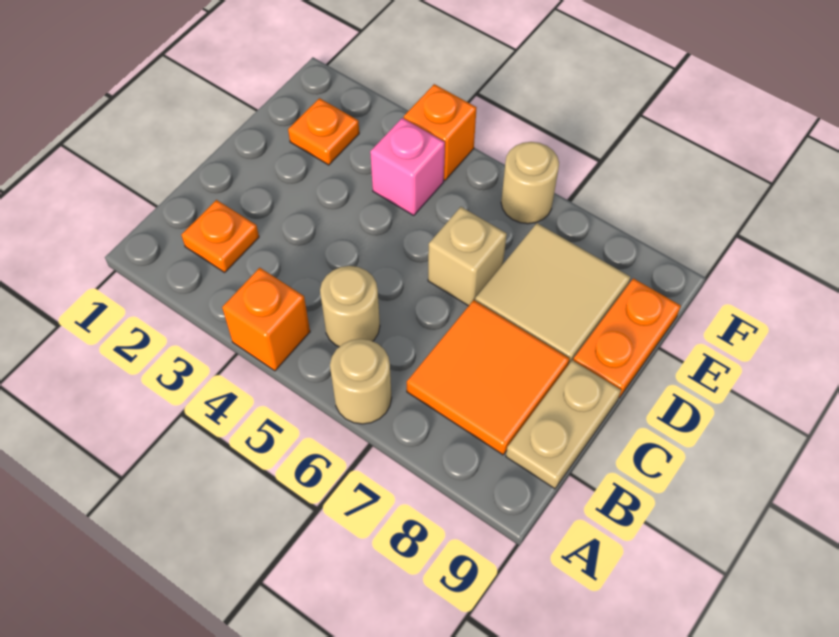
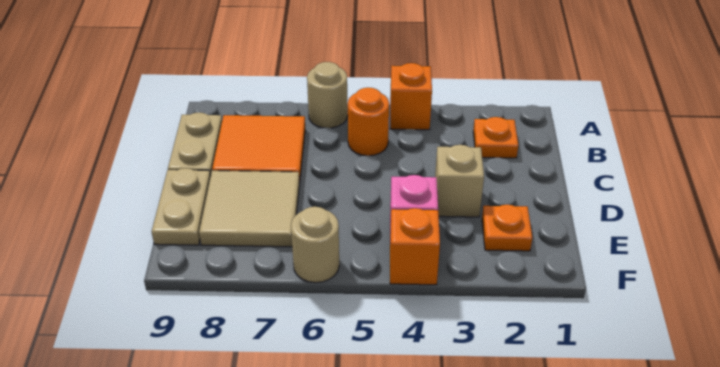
tan 1x1 round brick [320,266,380,347] -> orange 1x1 round brick [348,88,389,156]
tan 1x1 brick [428,207,507,306] -> tan 1x1 brick moved to [435,145,484,217]
orange 1x2 plate [573,278,681,398] -> tan 1x2 plate [152,168,211,245]

